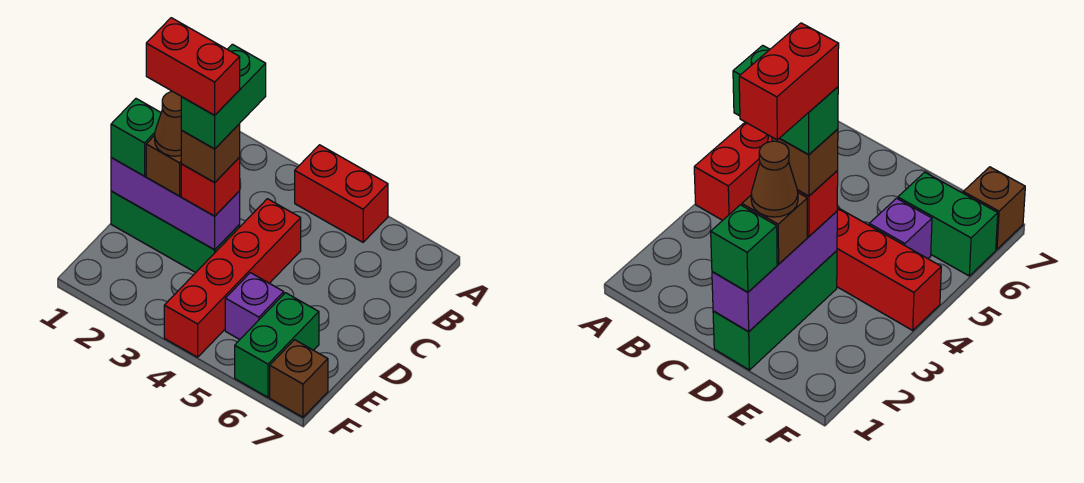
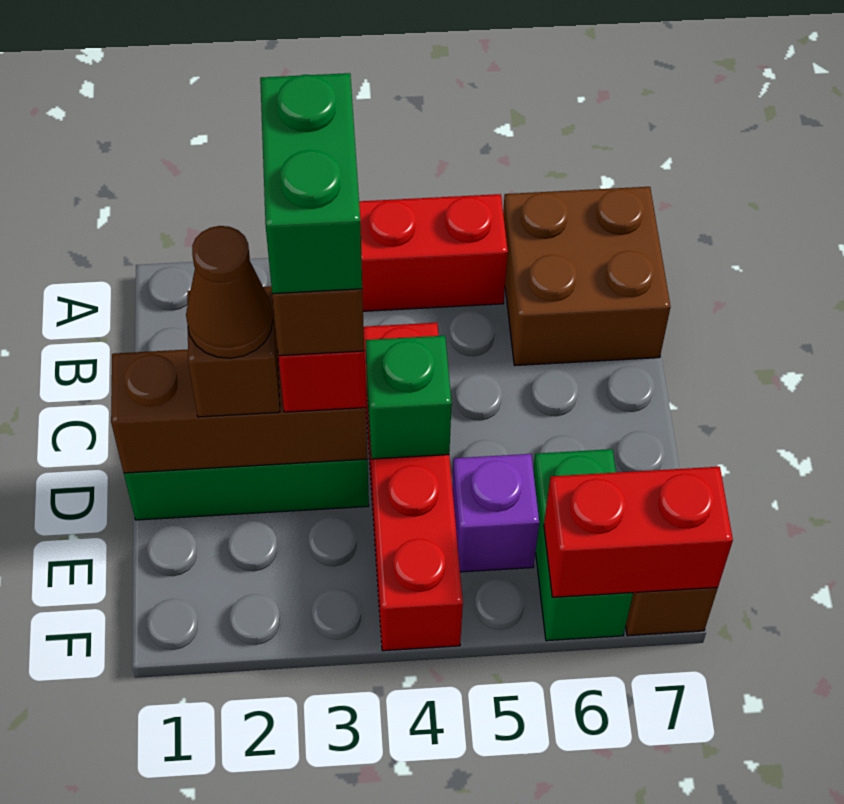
none -> brown 2x2 brick [503,187,670,365]
purple 1x3 brick [111,158,240,250] -> brown 1x3 brick [111,347,367,473]
green 1x1 brick [111,99,161,176] -> green 1x1 brick moved to [366,336,452,459]
red 1x2 brick [146,18,240,115] -> red 1x2 brick moved to [544,467,733,597]

